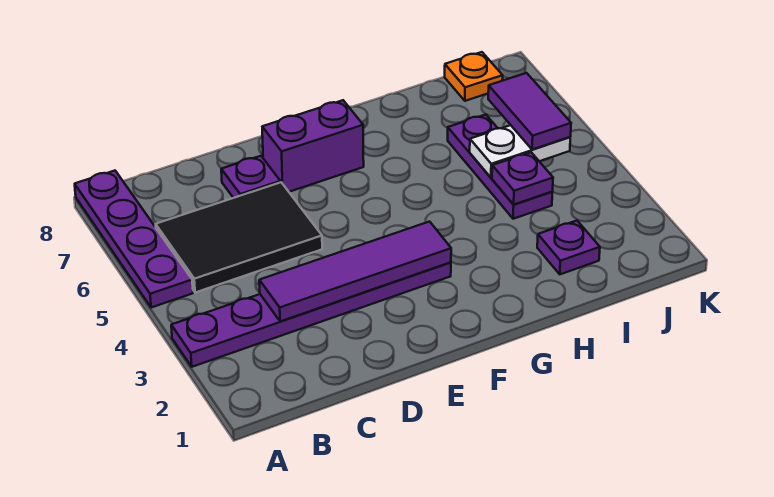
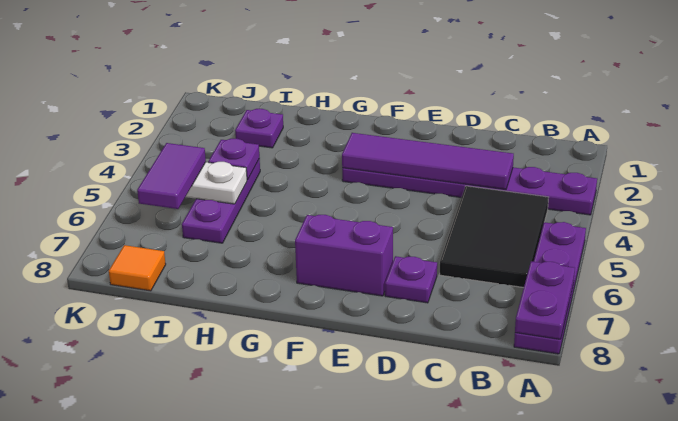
none -> purple 1x2 plate [515,261,575,339]
black 2x3 tile [156,182,322,293] -> black 2x3 tile turned to [440,186,548,288]
orange 1x1 plate [445,52,503,101] -> orange 1x1 tile [109,245,166,291]

